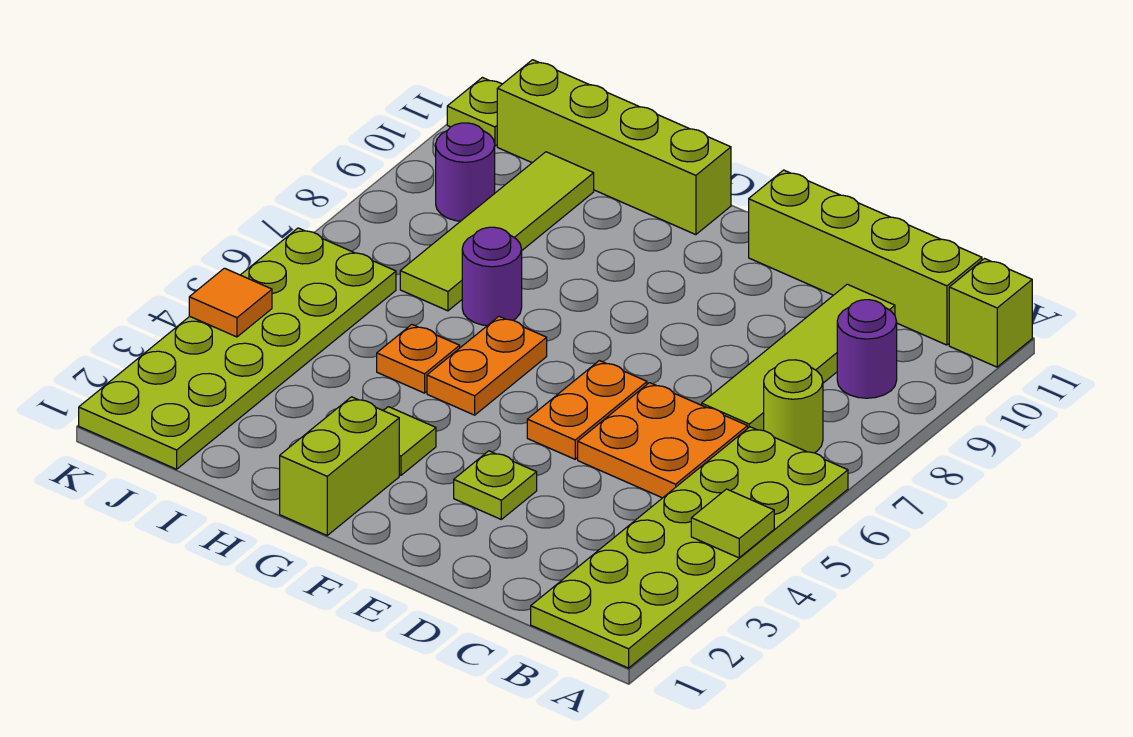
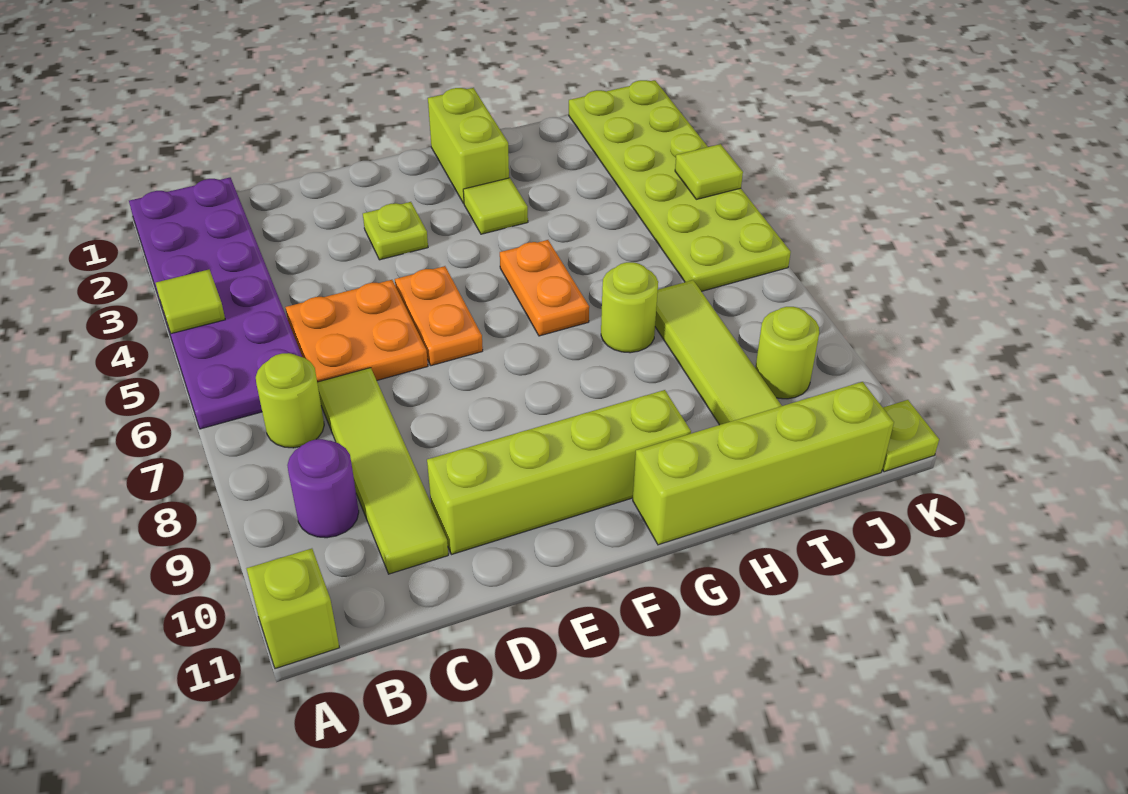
lime 2x6 plate [531,427,848,668] -> purple 2x6 plate [129,178,302,429]
lime 1x4 brick [749,170,982,345] -> lime 1x4 brick moved to [427,390,691,554]
orange 1x1 plate [377,325,460,393] -> none
purple 1x1 round brick [462,227,522,326] -> lime 1x1 round brick [601,262,658,353]
purple 1x1 round brick [436,123,495,221] -> lime 1x1 round brick [755,307,819,399]
orange 1x1 tile [189,268,272,337] -> lime 1x1 tile [675,144,743,199]

